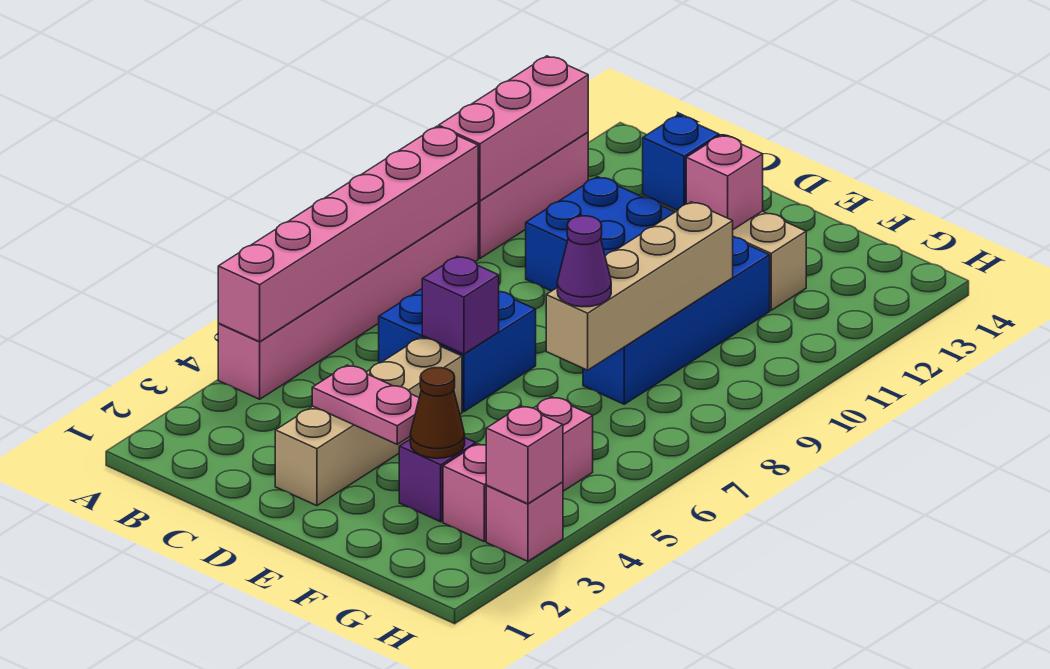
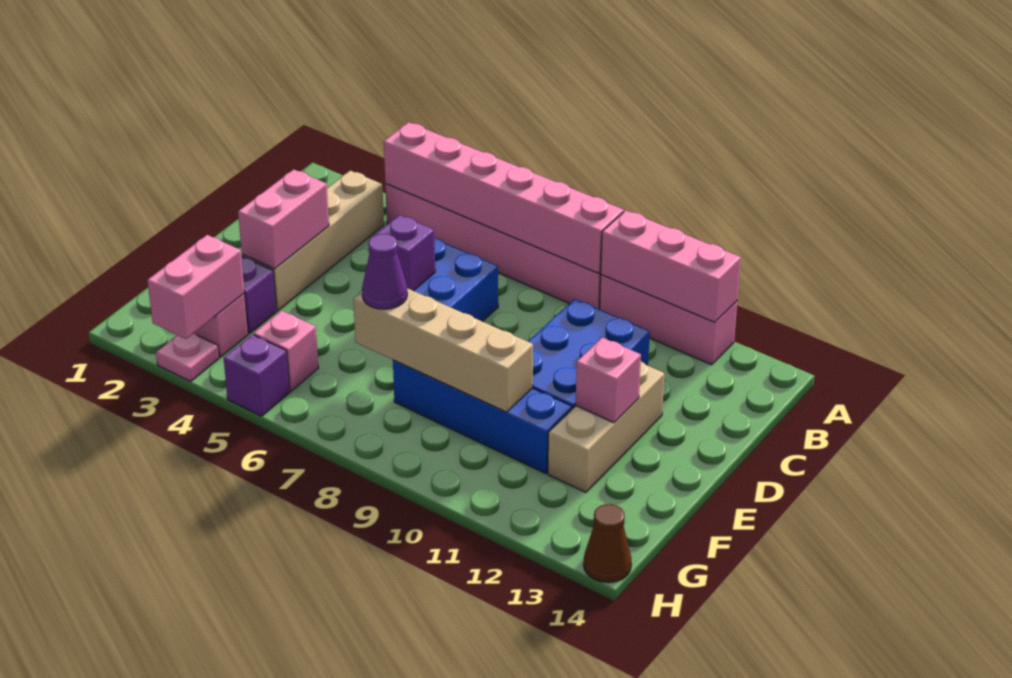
tan 1x4 brick [275,337,462,506] -> tan 1x4 brick turned to [242,171,384,311]
pink 1x2 plate [312,365,419,444] -> pink 1x2 brick [238,169,329,269]
blue 1x1 brick [643,115,719,210] -> none
brown 1x1 cone [410,368,465,458] -> brown 1x1 cone moved to [584,504,631,583]
pink 1x1 brick [486,482,563,561] -> pink 1x1 plate [156,333,219,381]
pink 1x1 brick [486,406,563,504] -> pink 1x2 brick [147,235,244,339]
none -> purple 1x1 brick [224,335,290,416]

